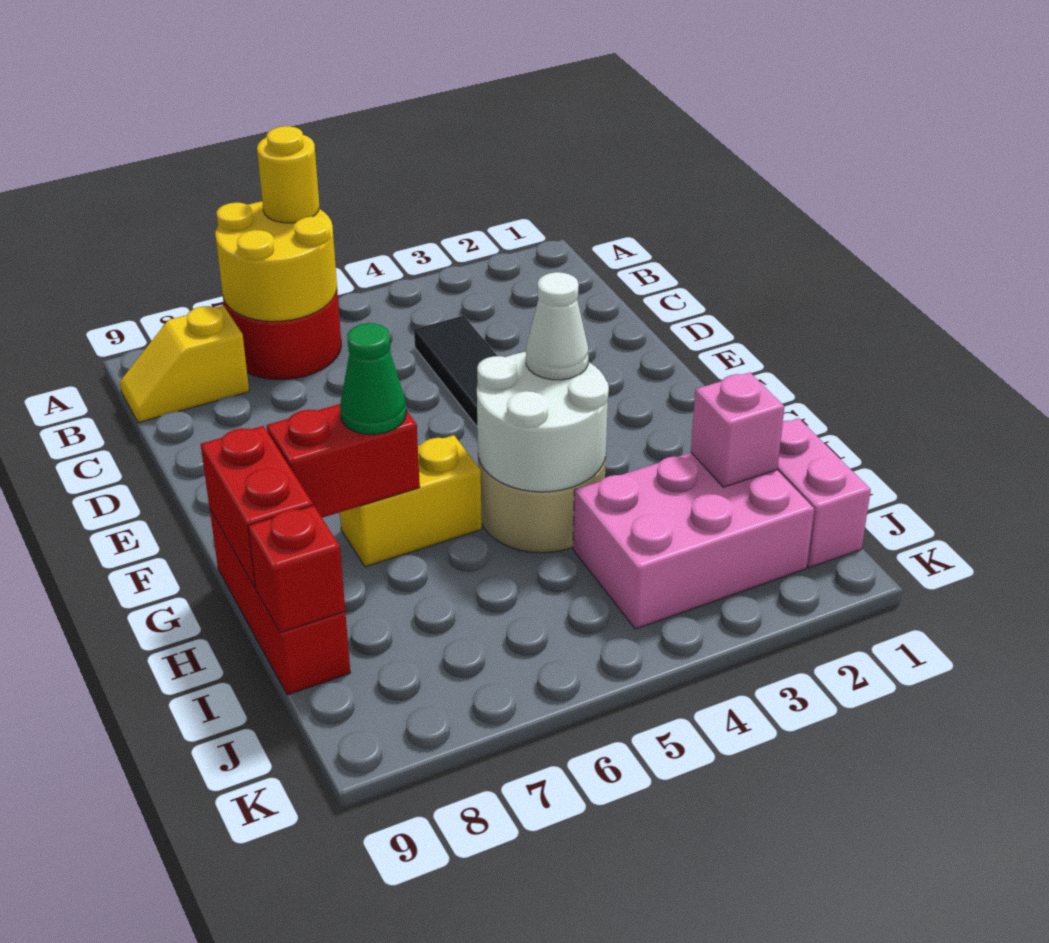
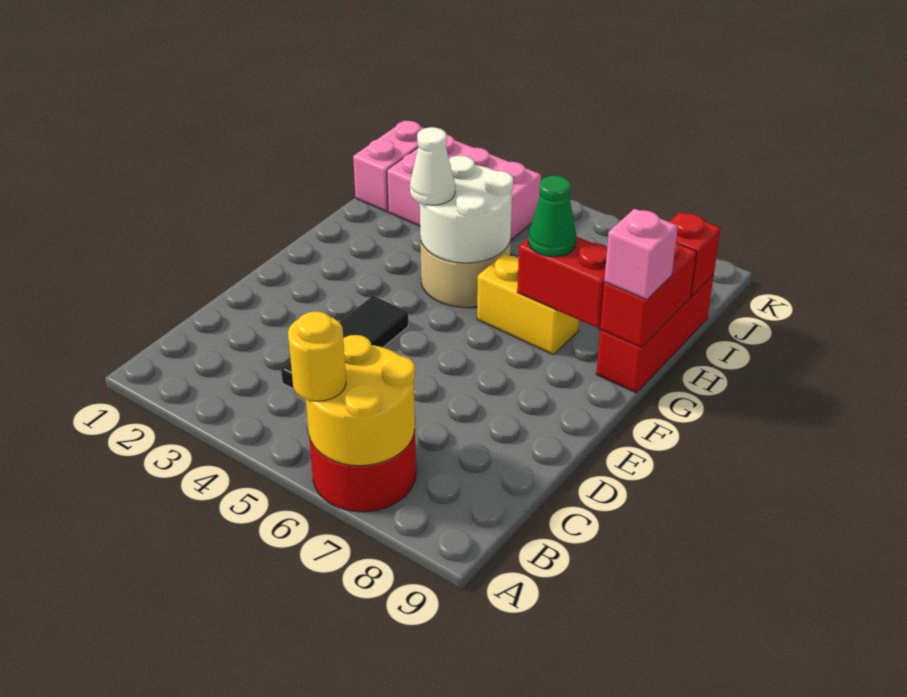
yellow 1x2 slope [120,306,249,423] -> none
pink 1x1 brick [691,373,784,487] -> pink 1x1 brick moved to [604,209,678,300]

